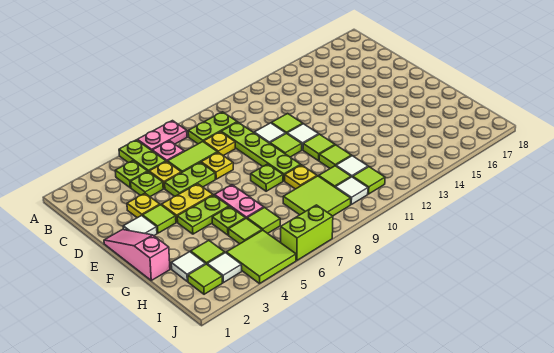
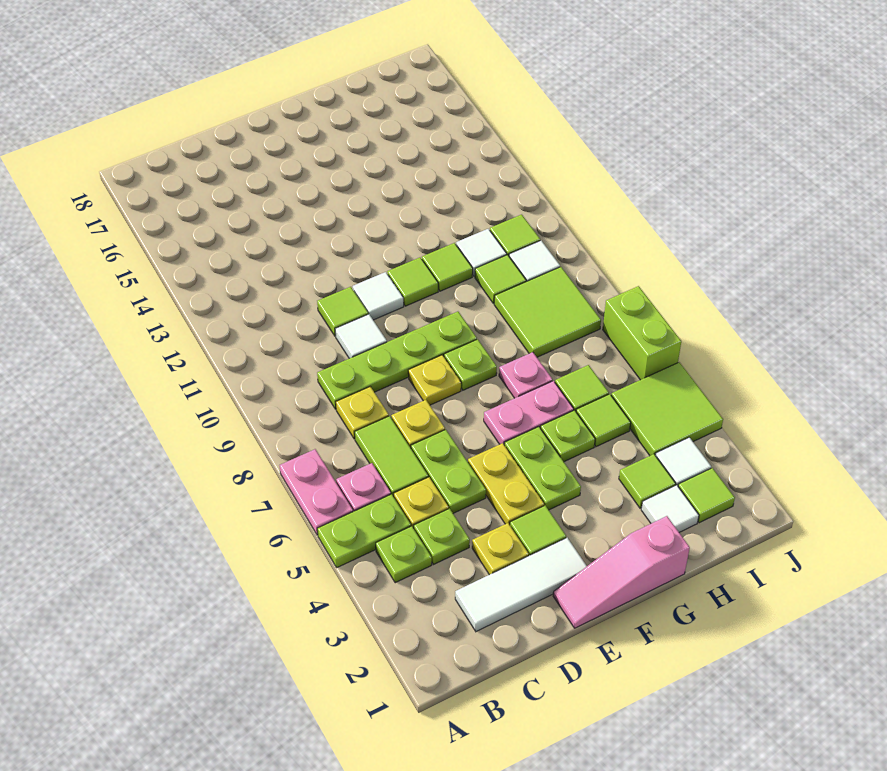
lime 1x2 plate [188,112,237,144] -> none
white 1x1 tile [123,215,157,236] -> white 1x3 tile [455,538,587,632]
lime 1x1 tile [270,133,302,157] -> none
none -> pink 1x1 plate [499,352,553,398]
yellow 1x1 plate [285,165,317,189] -> yellow 1x1 plate moved to [408,355,461,405]

